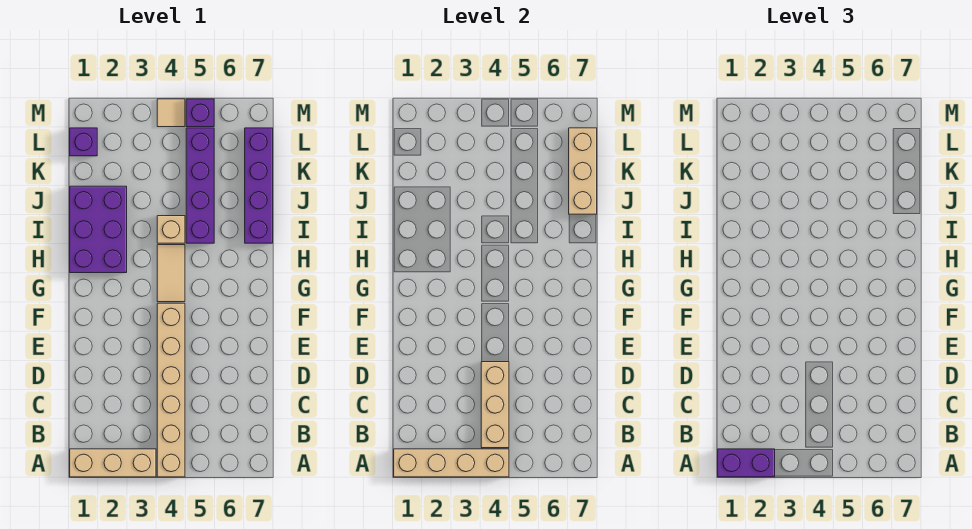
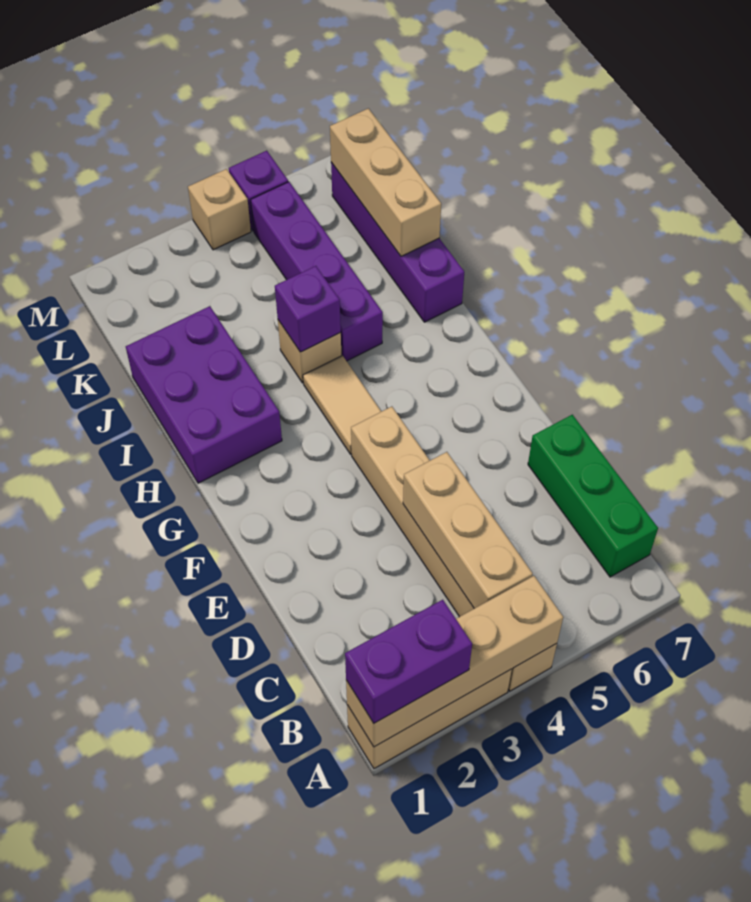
none -> green 1x3 brick [528,415,658,577]
purple 1x1 brick [70,128,97,156] -> purple 1x1 brick moved to [275,266,341,352]
tan 1x1 tile [157,99,185,127] -> tan 1x1 brick [188,169,251,250]

